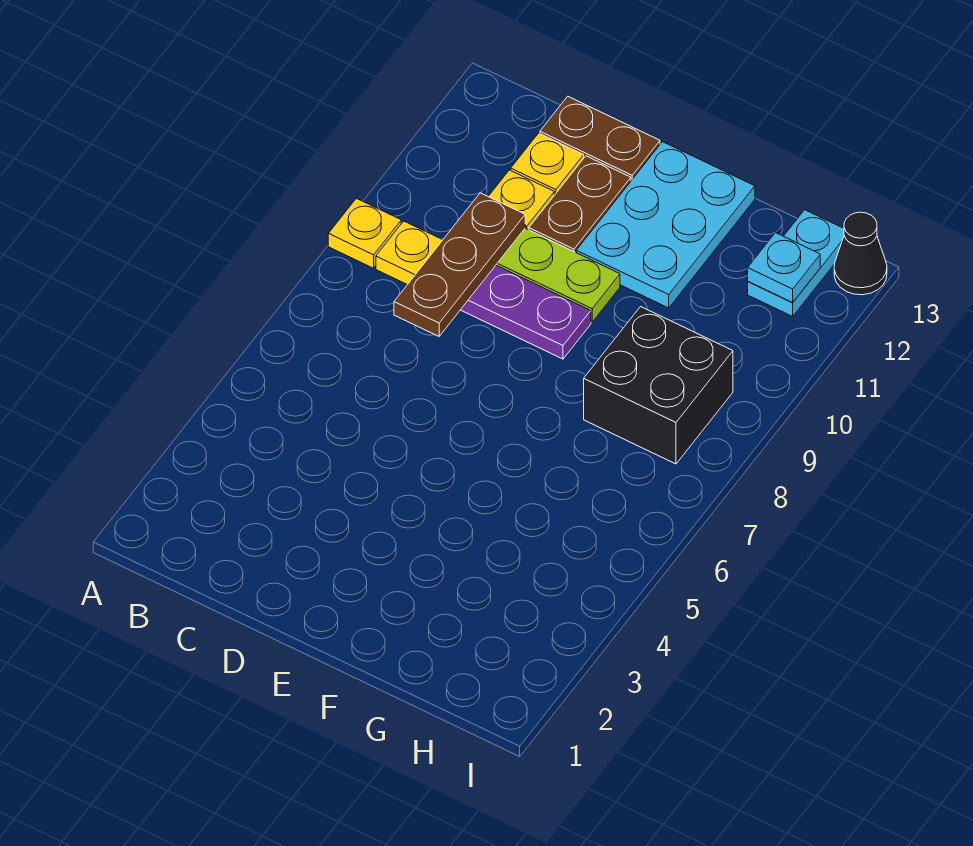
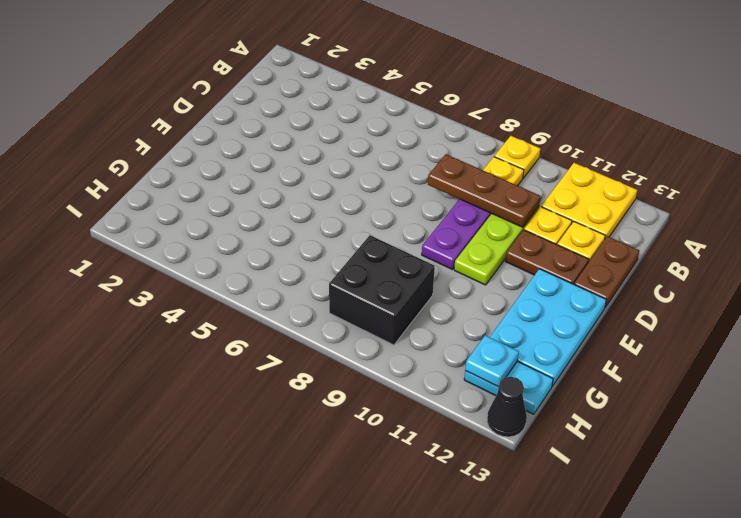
none -> yellow 2x2 plate [541,163,637,238]
cyan 2x3 plate [576,142,755,308] -> cyan 2x3 plate turned to [490,269,606,386]

